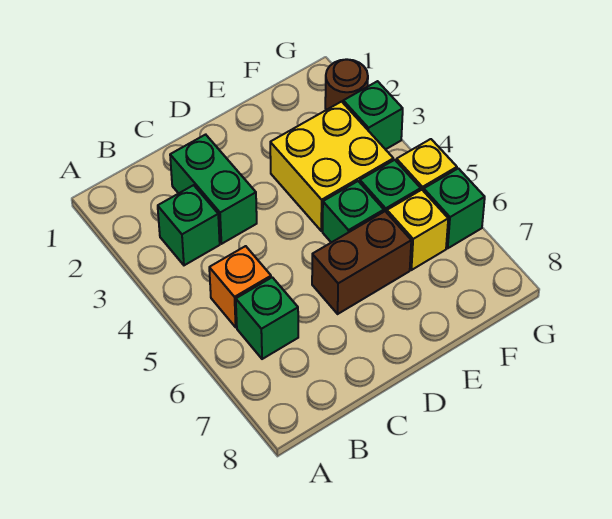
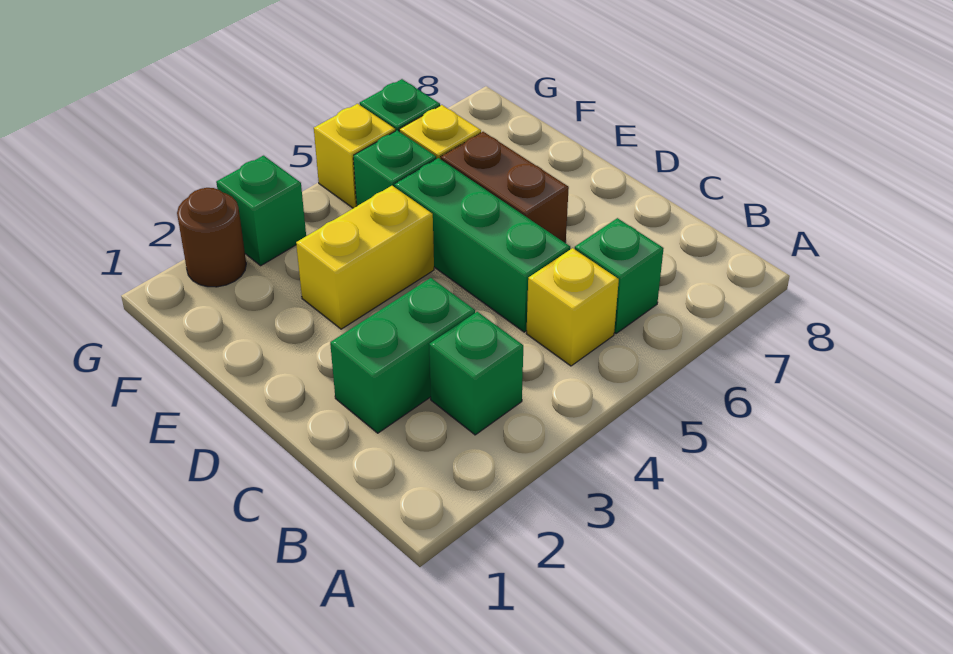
orange 1x1 brick [209,246,271,327] -> yellow 1x1 brick [526,248,619,366]
yellow 2x2 brick [270,102,393,231] -> yellow 1x2 brick [296,186,434,329]
green 1x1 brick [323,181,384,242] -> green 1x3 brick [394,158,570,332]

